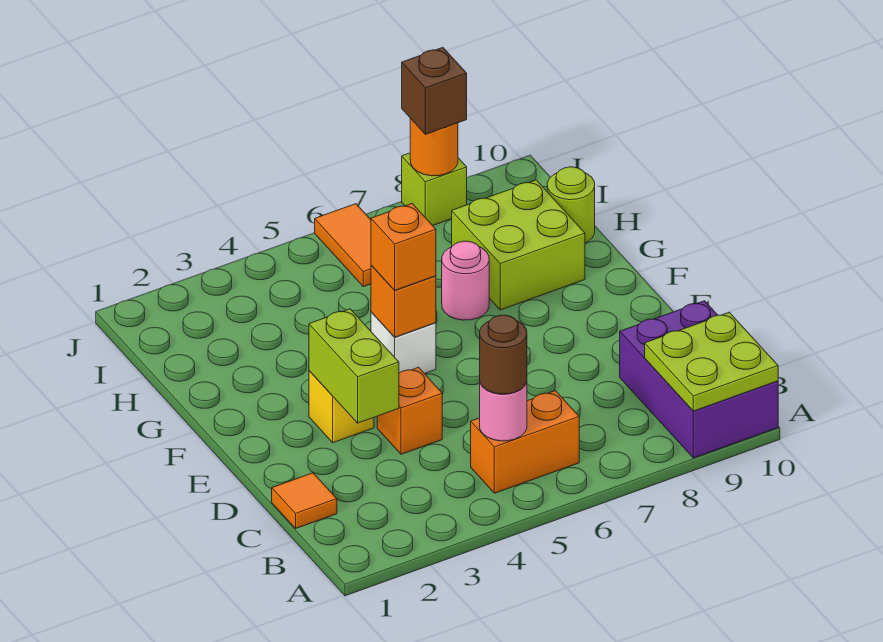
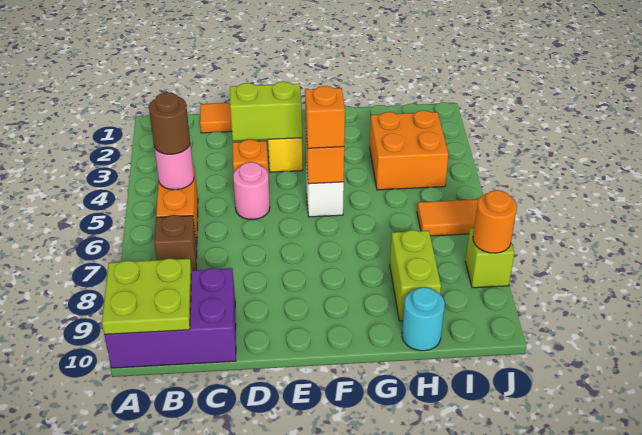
pink 1x1 round brick [442,241,489,320] -> pink 1x1 round brick moved to [233,162,270,220]
lime 2x2 brick [452,180,585,310] -> lime 1x2 brick [390,230,441,321]
none -> orange 2x2 brick [370,110,449,190]
lime 1x1 round brick [547,167,595,243] -> cyan 1x1 round brick [402,287,445,351]
brown 1x1 brick [402,47,467,134] -> brown 1x1 brick moved to [154,215,197,270]

